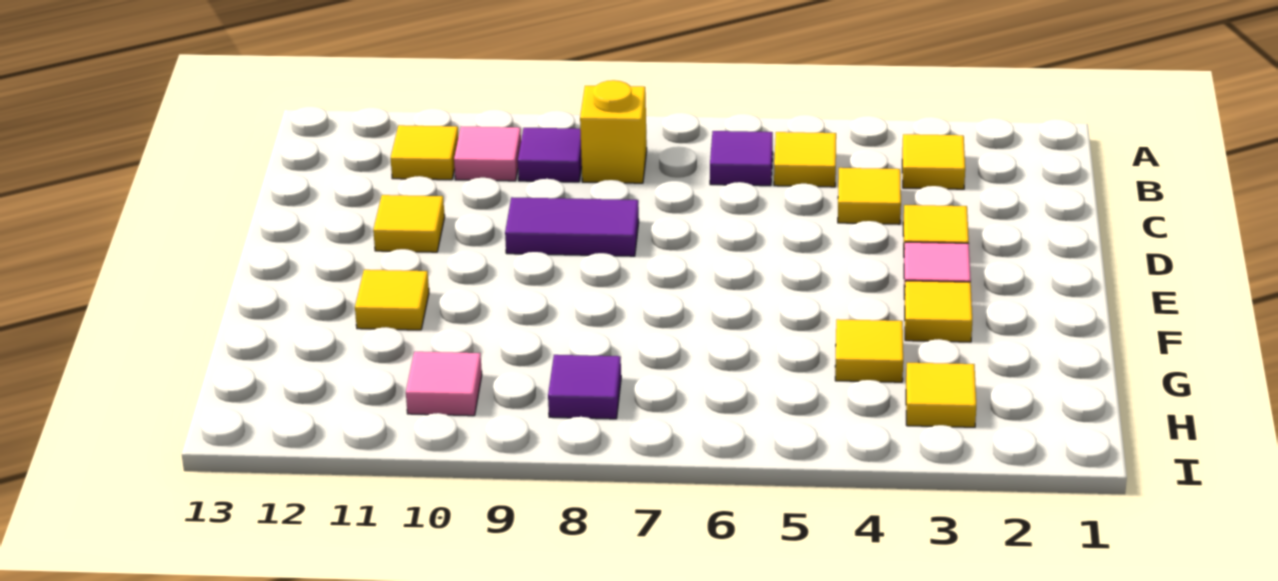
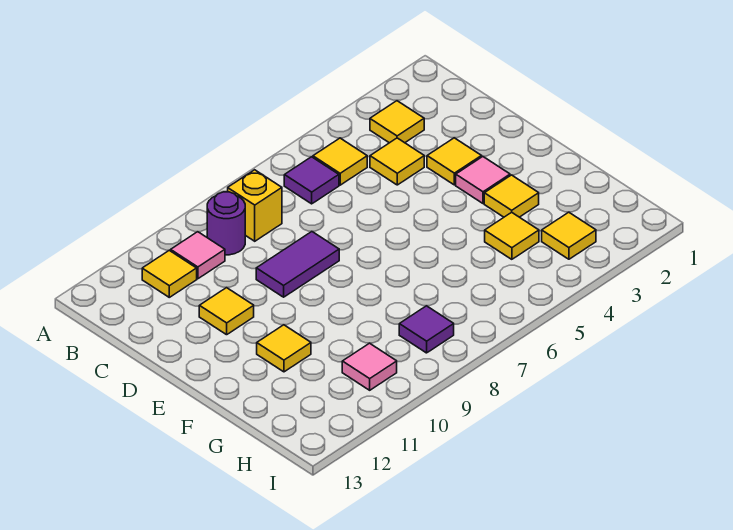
purple 1x1 tile [518,128,582,182] -> purple 1x1 round brick [207,192,245,255]

